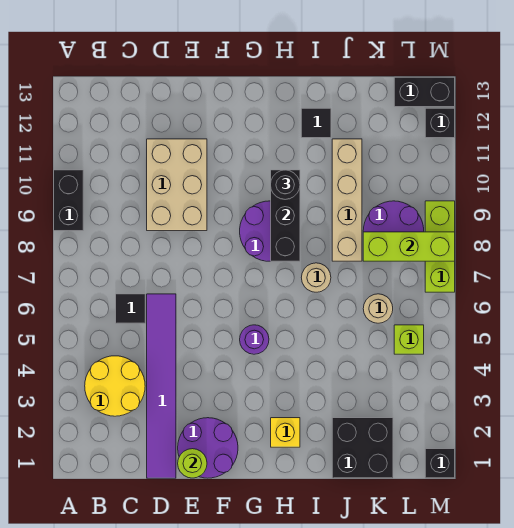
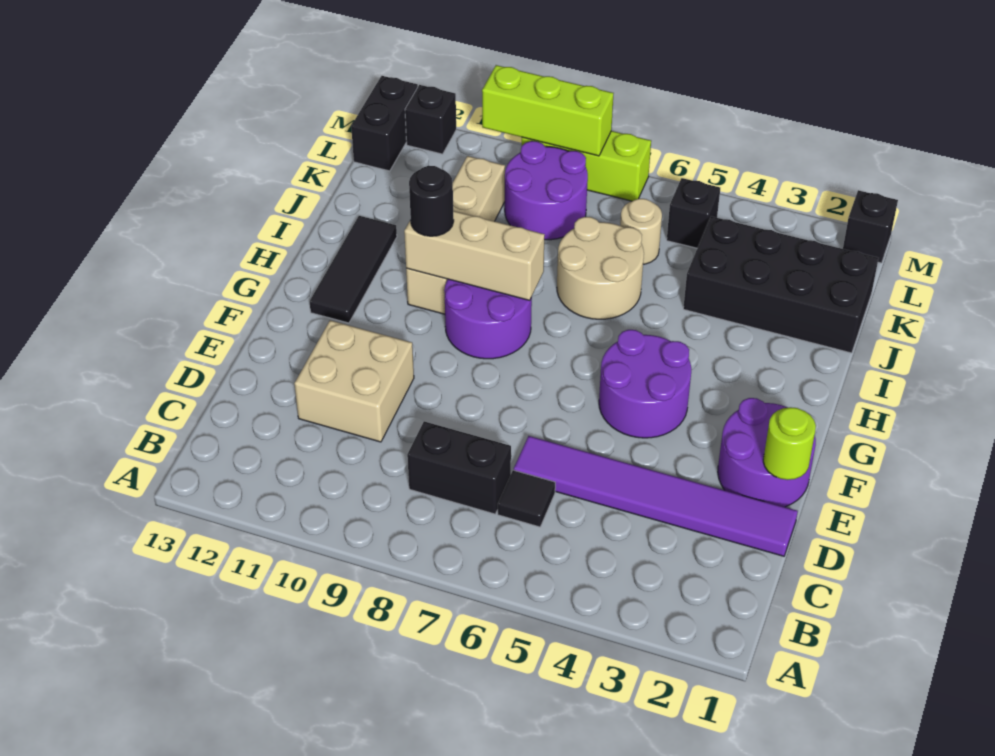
black 1x2 brick [54,170,83,231] -> black 1x2 brick moved to [407,421,511,514]
yellow 2x2 round brick [85,356,145,416] -> none
tan 2x3 brick [147,139,207,231] -> tan 2x2 brick [294,320,414,442]
purple 1x1 round brick [240,325,269,354] -> purple 2x2 round brick [599,330,691,438]
yellow 1x1 brick [271,418,300,447] -> none
black 1x3 brick [271,170,300,261] -> tan 1x3 brick [404,211,545,301]
tan 1x1 round brick [301,263,331,292] -> tan 2x2 round brick [557,217,644,319]
black 1x1 tile [301,108,331,138] -> black 1x3 tile [310,216,397,323]
black 2x2 brick [332,418,393,478] -> black 2x4 brick [683,216,879,353]
tan 1x4 brick [332,139,362,261] -> tan 1x4 brick turned to [406,156,505,314]
lime 1x3 brick [363,232,455,261] -> lime 1x3 brick turned to [482,65,614,156]
lime 1x1 brick [394,325,424,354] -> black 1x1 brick [667,178,720,248]

